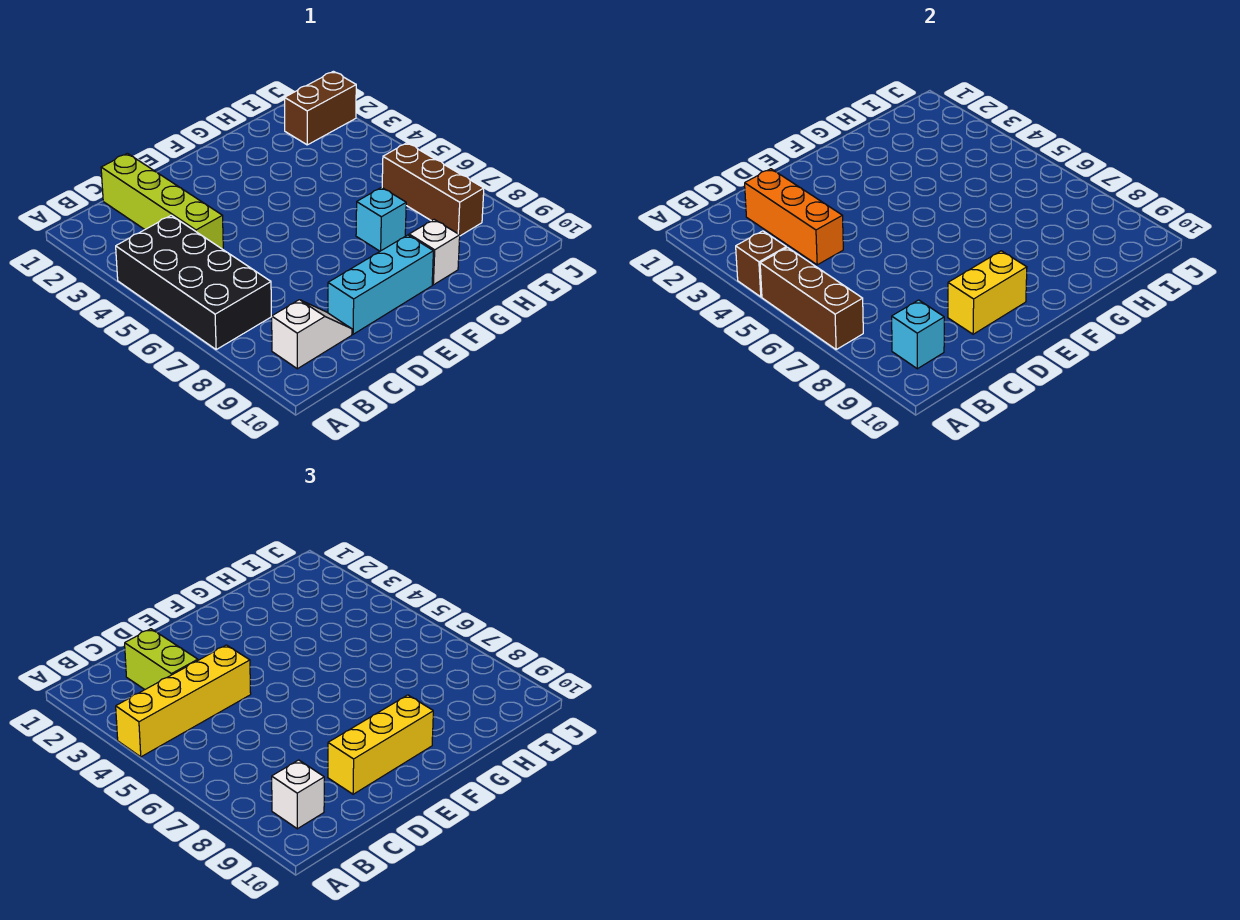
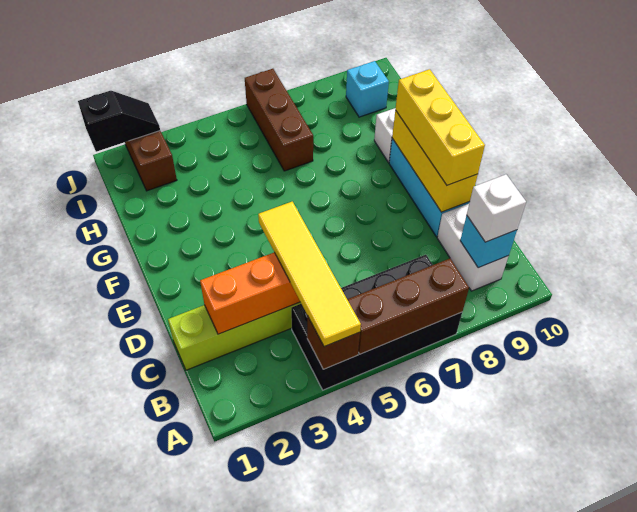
yellow 1x4 brick [116,645,251,757] -> yellow 1x4 tile [258,202,361,347]
white 1x2 slope [272,300,352,369] -> white 1x2 brick [437,204,509,291]
lime 1x2 brick [125,629,198,689] -> none
yellow 1x2 brick [948,251,1027,334] -> yellow 1x3 brick [392,110,478,212]
cyan 1x1 brick [356,187,406,251] -> cyan 1x1 brick moved to [346,61,389,117]
brown 1x3 brick [382,143,484,236] -> brown 1x3 brick turned to [245,69,313,171]
none -> black 1x2 slope [78,91,160,152]

